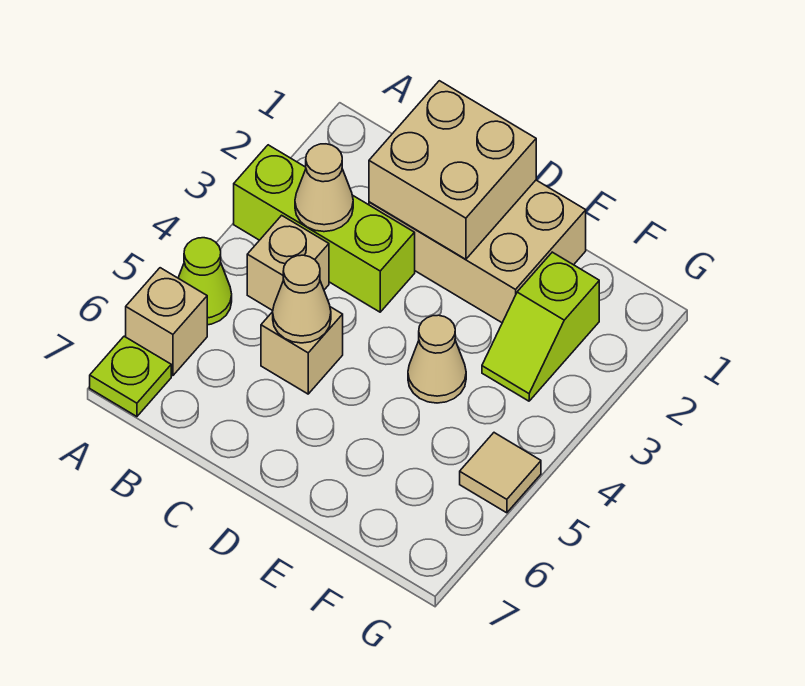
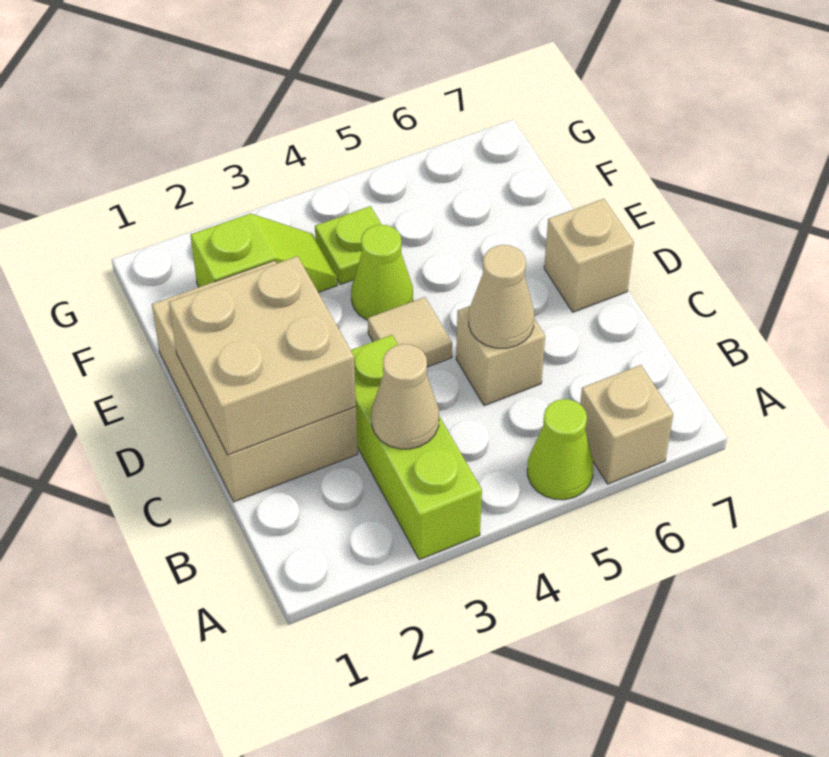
lime 1x1 plate [90,336,171,417] -> lime 1x1 plate moved to [315,206,382,285]
tan 1x1 brick [247,215,329,311] -> tan 1x1 brick moved to [544,199,634,312]
tan 1x1 cone [408,315,466,403] -> lime 1x1 cone [351,225,413,320]
tan 1x1 tile [460,433,541,513] -> tan 1x1 tile moved to [368,297,452,367]

